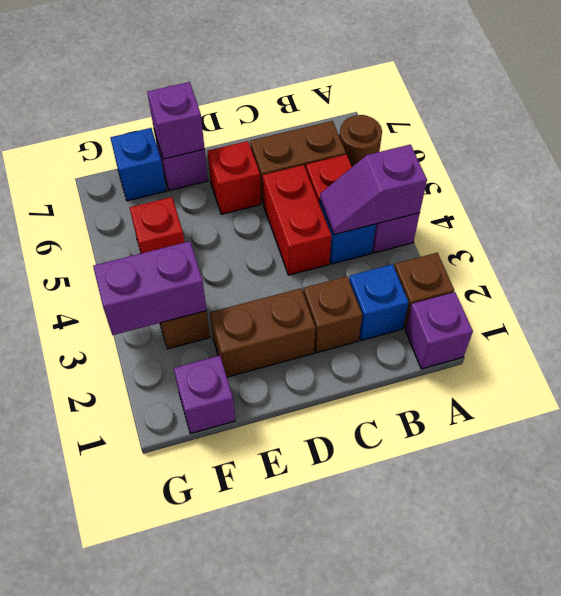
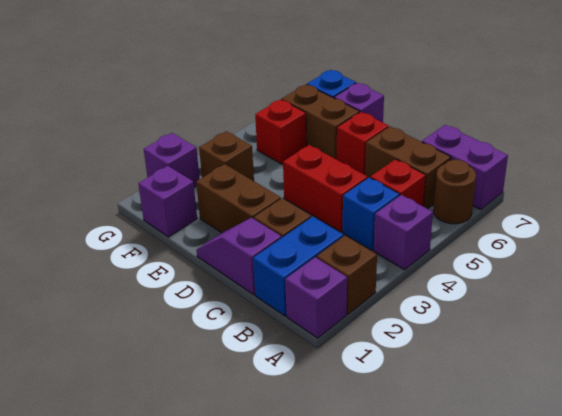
purple 1x2 slope [320,144,427,235] -> purple 1x2 slope moved to [196,218,281,295]
blue 1x1 brick [349,264,409,341] -> blue 1x2 brick [253,217,344,316]
red 1x2 brick [263,165,331,275] -> red 1x2 brick turned to [283,145,368,232]
none -> brown 1x2 brick [282,84,360,159]
purple 1x1 brick [147,82,205,159] -> purple 1x1 brick moved to [144,133,199,187]
purple 1x2 brick [93,241,207,335] -> purple 1x2 brick moved to [422,125,508,210]

